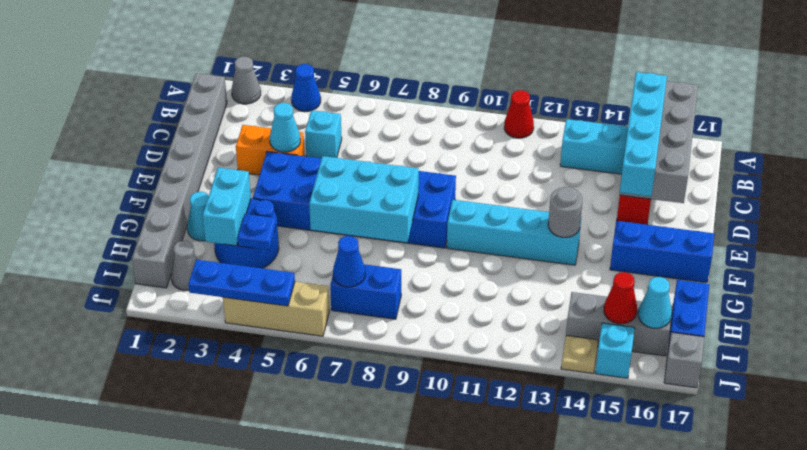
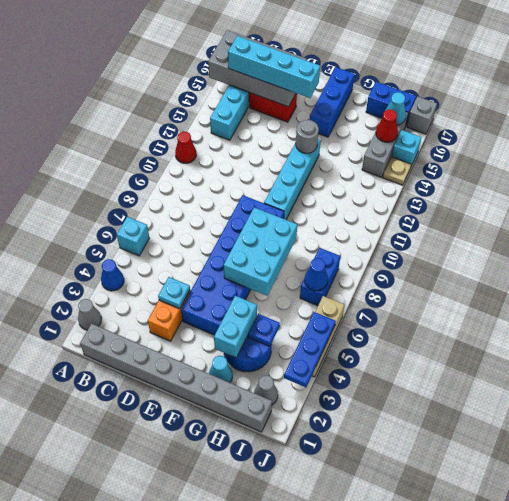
cyan 1x1 brick [305,110,342,158] -> cyan 1x1 brick moved to [117,217,149,256]
cyan 1x1 cone [270,103,300,152] -> cyan 1x1 plate [158,277,190,309]
cyan 1x2 brick [203,168,251,246] -> cyan 1x2 brick turned to [214,296,257,358]

